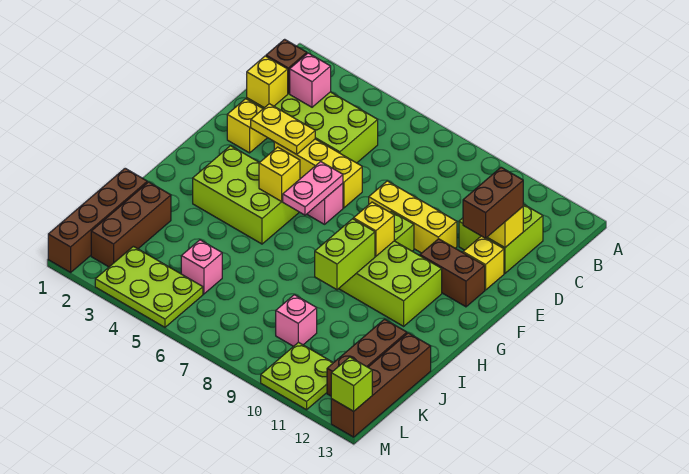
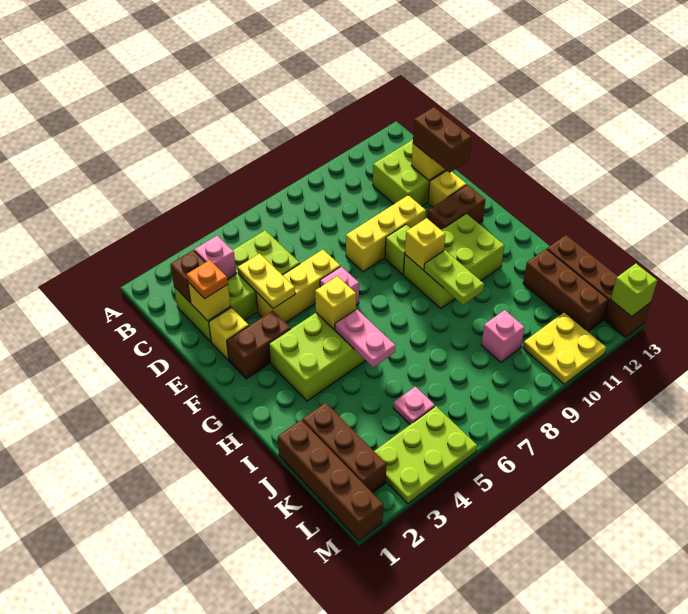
none -> orange 1x1 plate [187,260,228,299]
yellow 1x2 plate [251,104,315,154] -> yellow 1x2 plate turned to [238,254,295,308]
none -> brown 1x2 brick [227,311,291,379]
pink 1x2 plate [283,162,343,215] -> pink 1x2 plate moved to [335,309,396,367]
lime 1x2 brick [315,219,375,290] -> lime 1x2 plate [424,250,484,305]
pink 1x1 brick [181,240,222,294] -> pink 1x1 plate [393,387,435,425]
lime 2x2 plate [261,342,333,410] -> yellow 2x2 plate [523,312,606,384]

